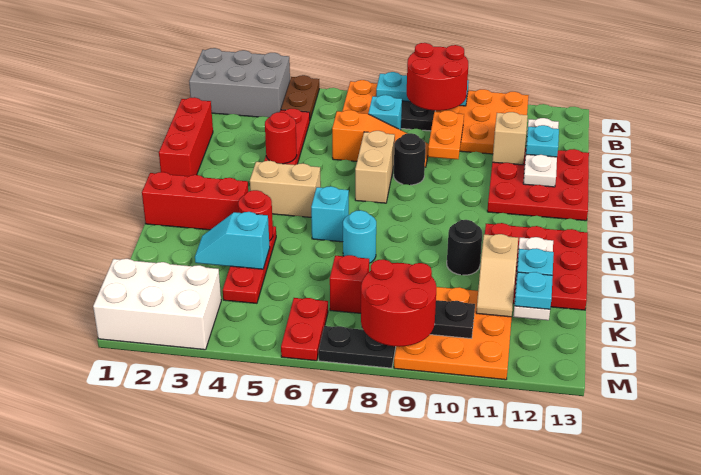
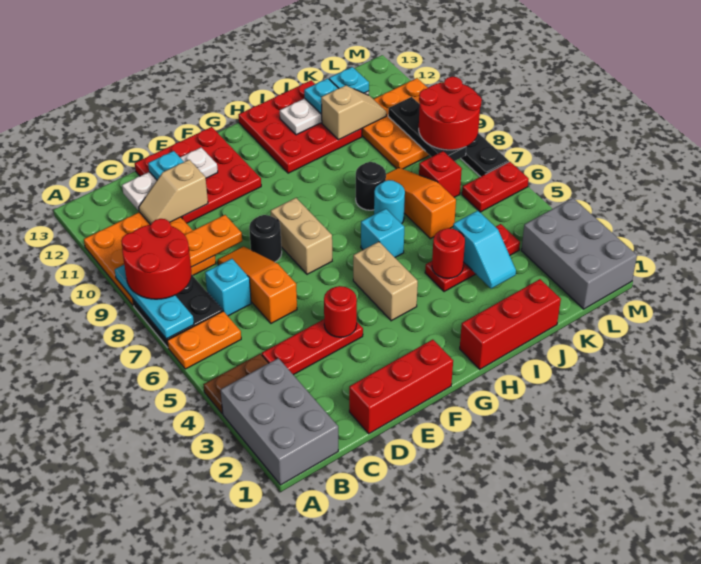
tan 1x2 brick [355,131,395,203] -> tan 1x2 brick turned to [271,198,332,274]
red 1x3 brick [142,172,248,230] -> red 1x3 brick turned to [460,279,561,369]
black 1x1 round brick [447,220,482,275] -> black 1x1 round brick moved to [356,162,386,210]
none -> orange 1x3 slope [386,168,456,239]
white 2x3 brick [93,259,221,350] -> grey 2x3 brick [521,198,637,309]

